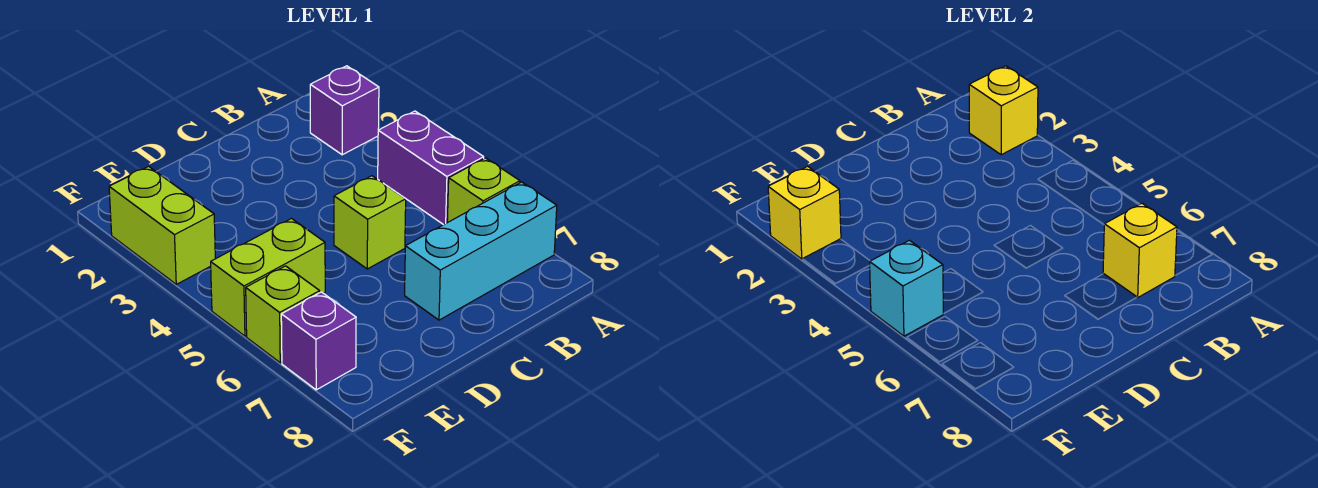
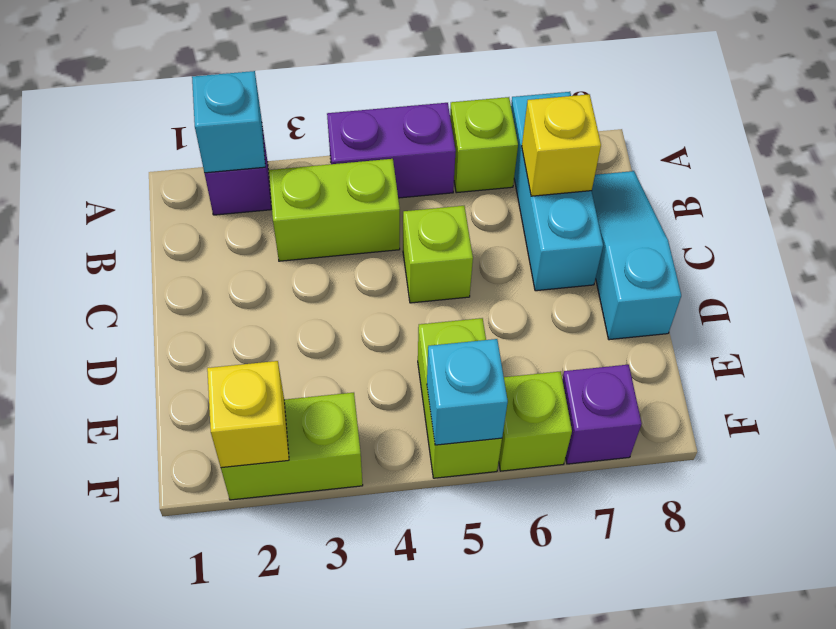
yellow 1x1 brick [969,66,1038,155] -> cyan 1x1 brick [192,71,265,173]
none -> lime 1x2 brick [269,159,400,261]
none -> cyan 1x3 slope [592,171,681,340]

